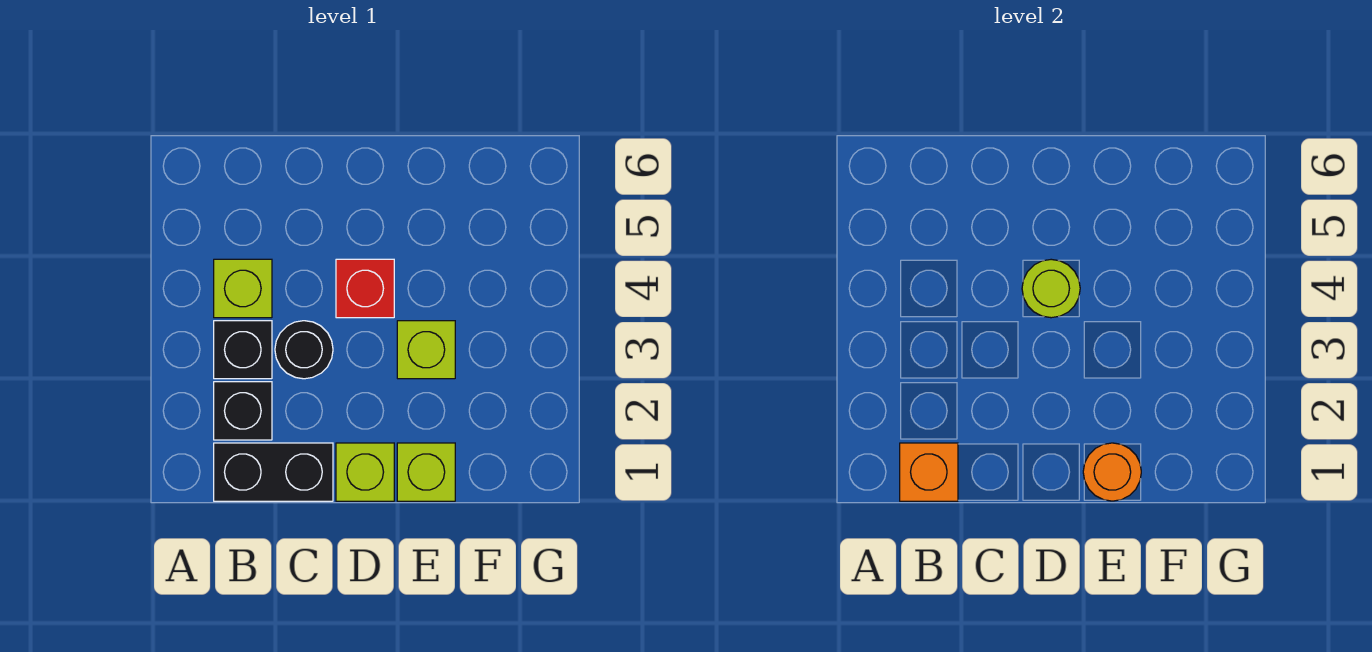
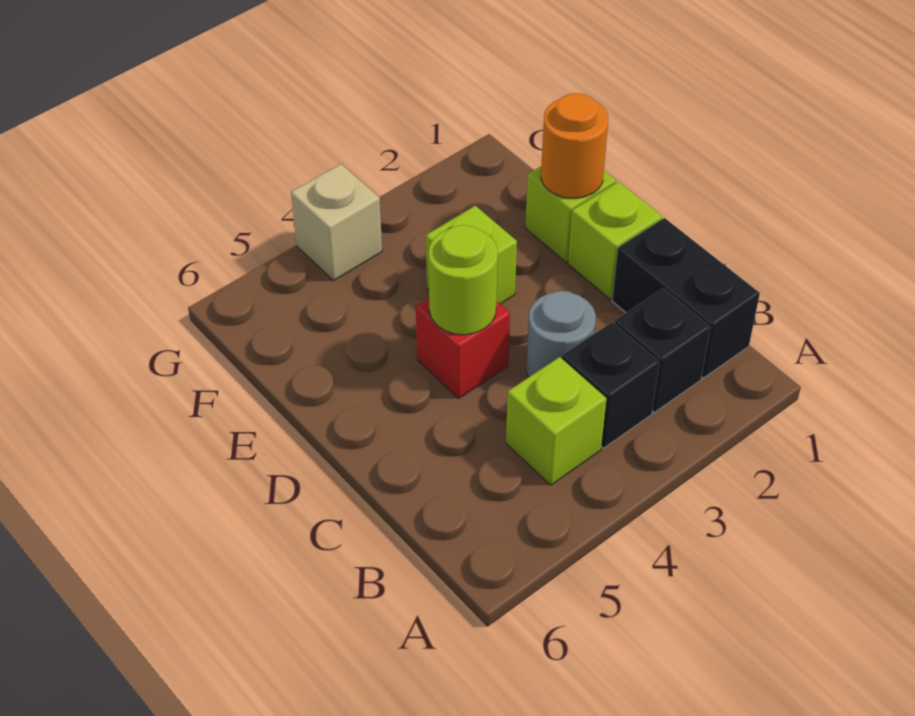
orange 1x1 brick [900,443,958,501] -> none
black 1x1 round brick [275,321,333,379] -> grey 1x1 round brick [526,291,596,377]
none -> tan 1x1 brick [291,164,382,281]

